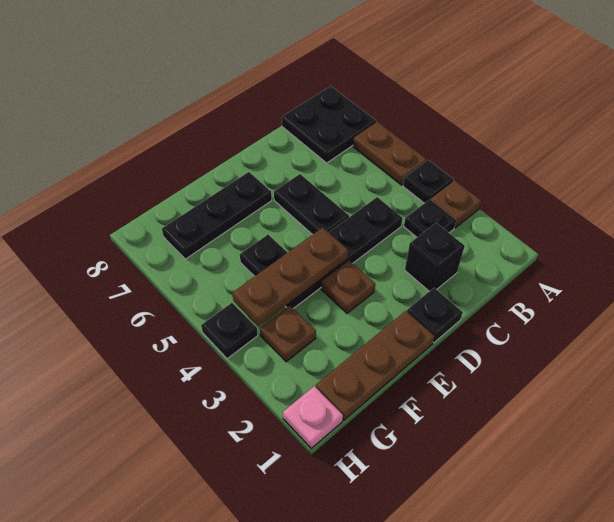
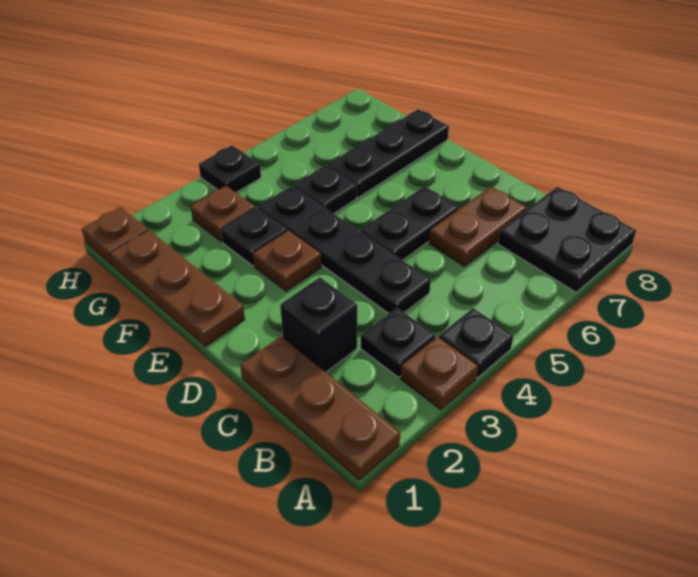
brown 1x2 plate [353,122,427,185] -> brown 1x2 plate moved to [429,187,527,266]
black 1x1 plate [407,288,463,343] -> black 1x1 plate moved to [221,207,287,266]
brown 1x3 plate [232,228,348,326] -> brown 1x3 plate moved to [240,336,400,480]
black 1x3 plate [162,172,272,259] -> black 1x3 plate turned to [328,109,449,197]
pink 1x1 plate [283,386,343,448] -> brown 1x1 plate [82,207,148,265]

